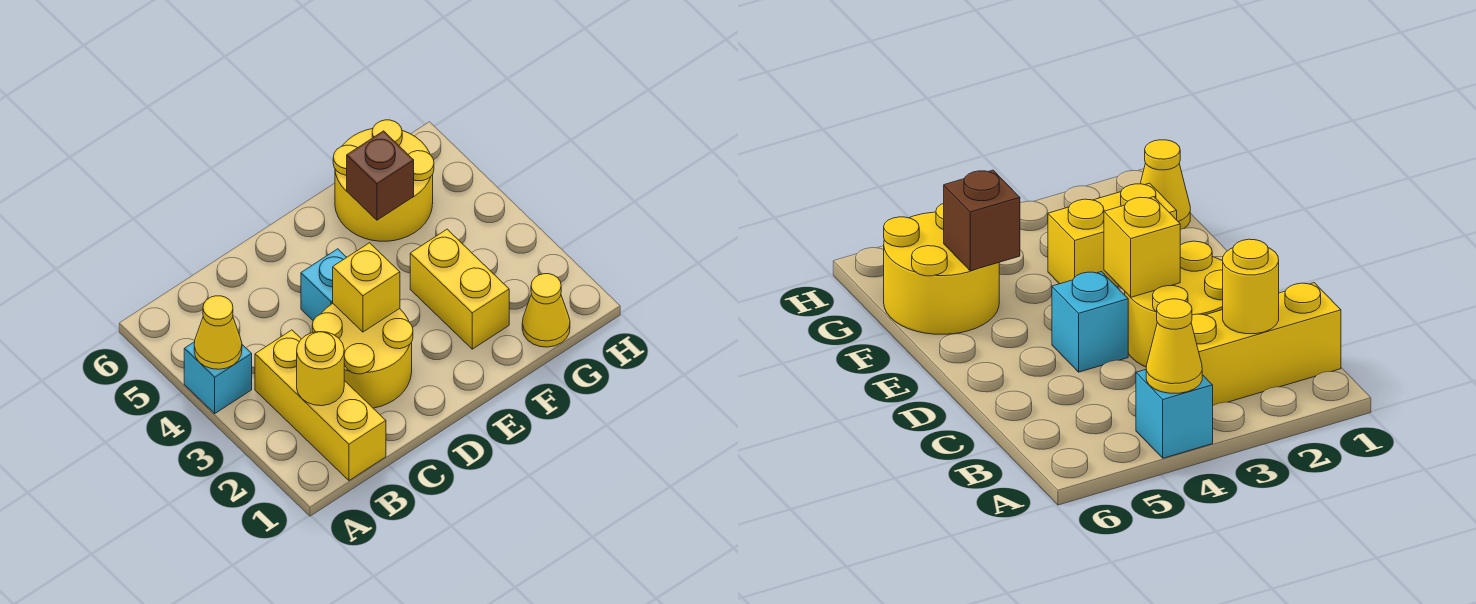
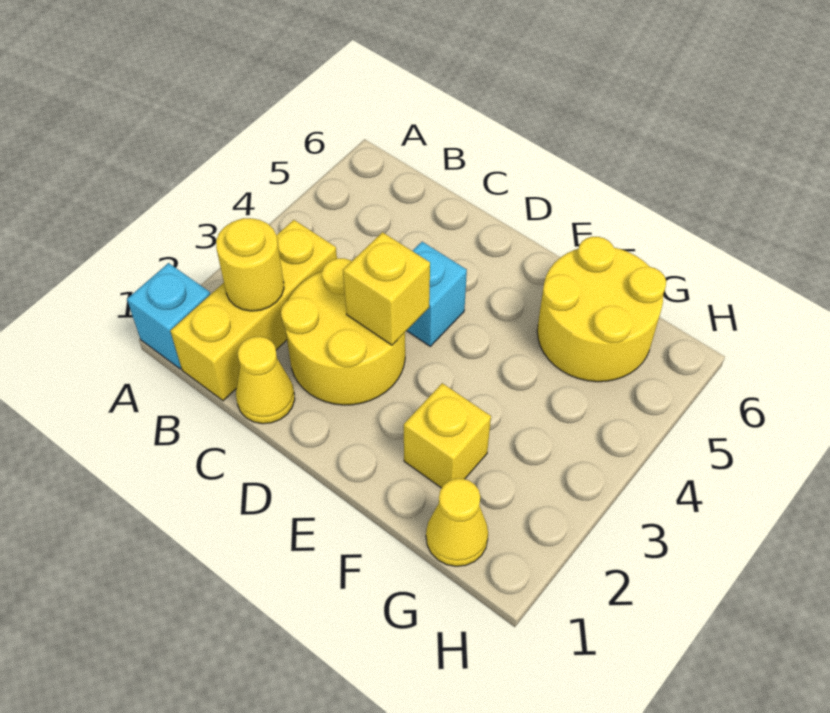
cyan 1x1 brick [184,342,252,413] -> cyan 1x1 brick moved to [127,263,210,369]
yellow 1x1 cone [194,296,242,369] -> yellow 1x1 cone moved to [236,337,295,424]
yellow 1x2 brick [410,229,509,349] -> yellow 1x1 brick [404,383,491,488]
brown 1x1 brick [347,131,414,220] -> none

